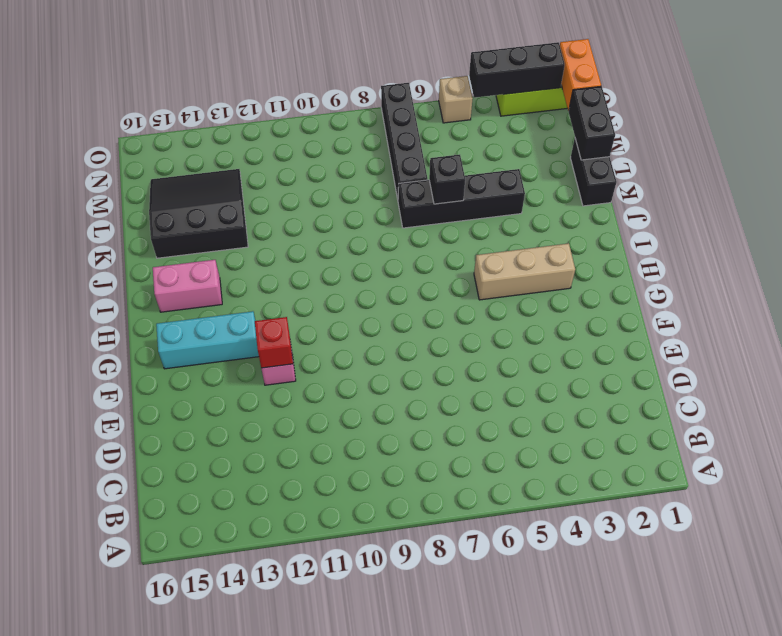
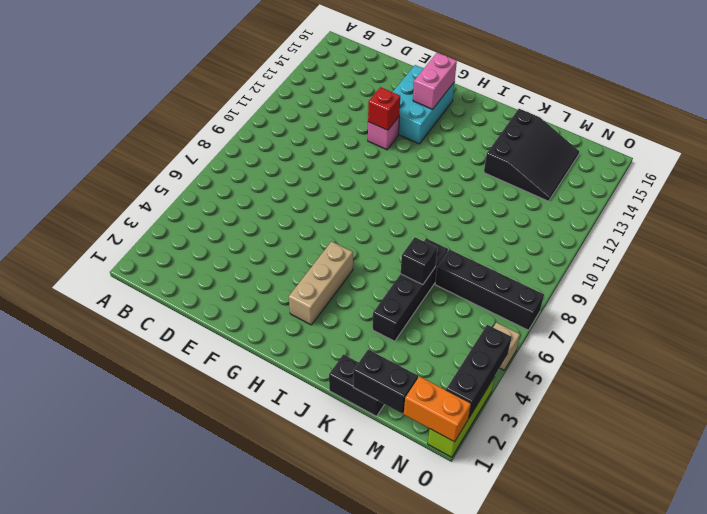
cyan 1x3 brick [156,311,259,369] -> cyan 2x3 brick [393,65,455,144]
pink 1x2 brick [153,260,222,312] -> pink 1x2 brick moved to [413,53,457,109]

